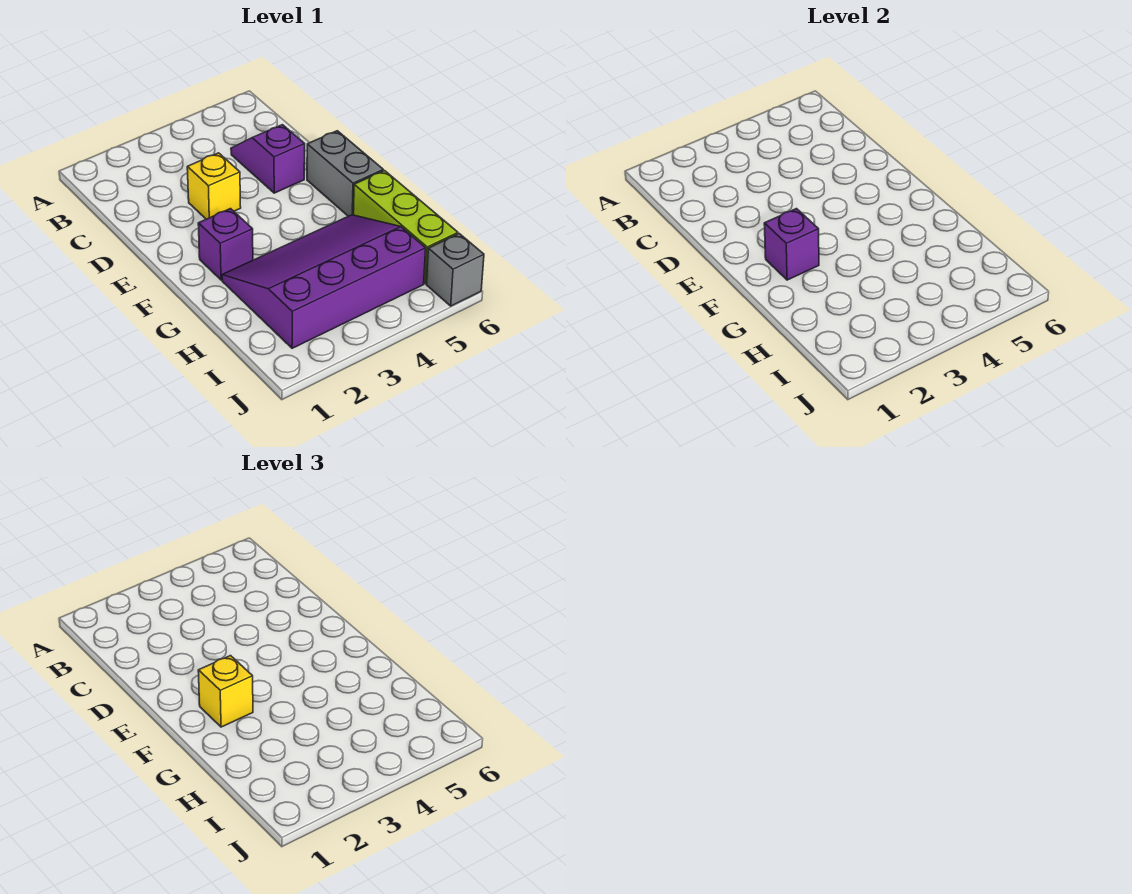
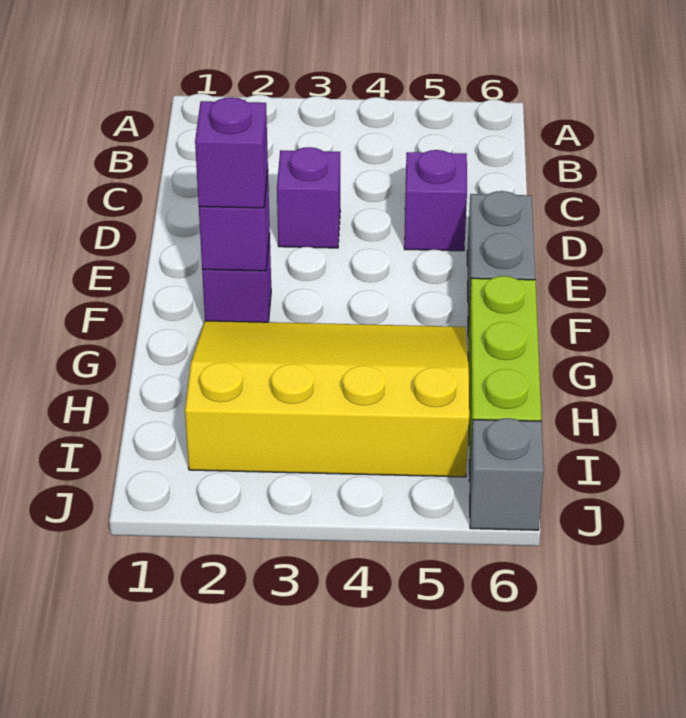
yellow 1x1 brick [187,153,241,219] -> purple 1x1 brick [277,147,340,248]
yellow 1x1 brick [198,656,253,727] -> purple 1x1 brick [195,97,268,208]
purple 3x4 slope [222,215,426,348] -> yellow 3x4 slope [185,321,469,477]

